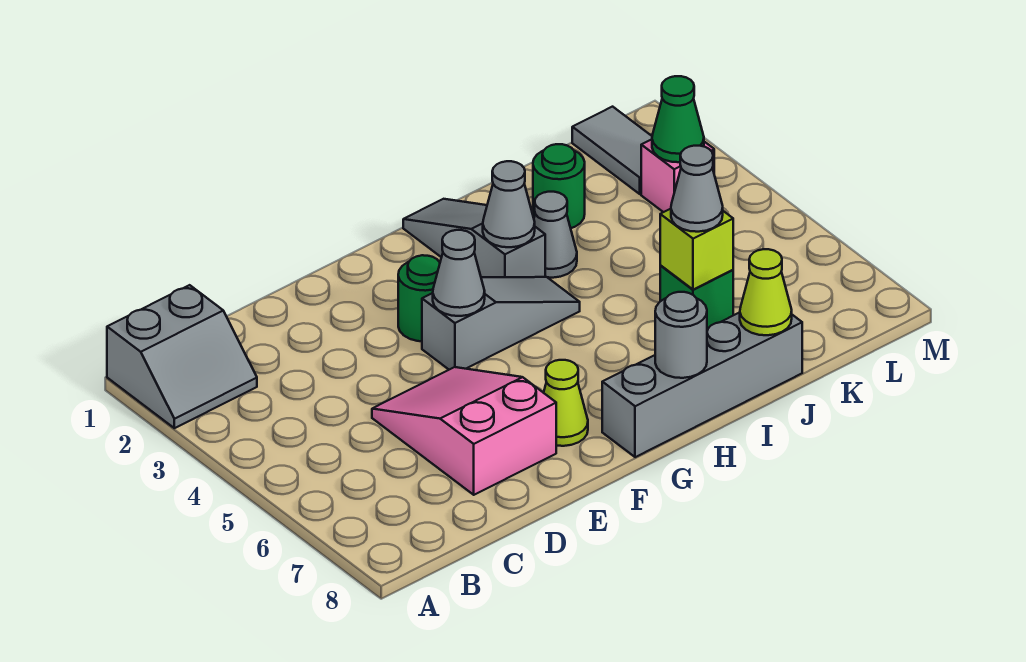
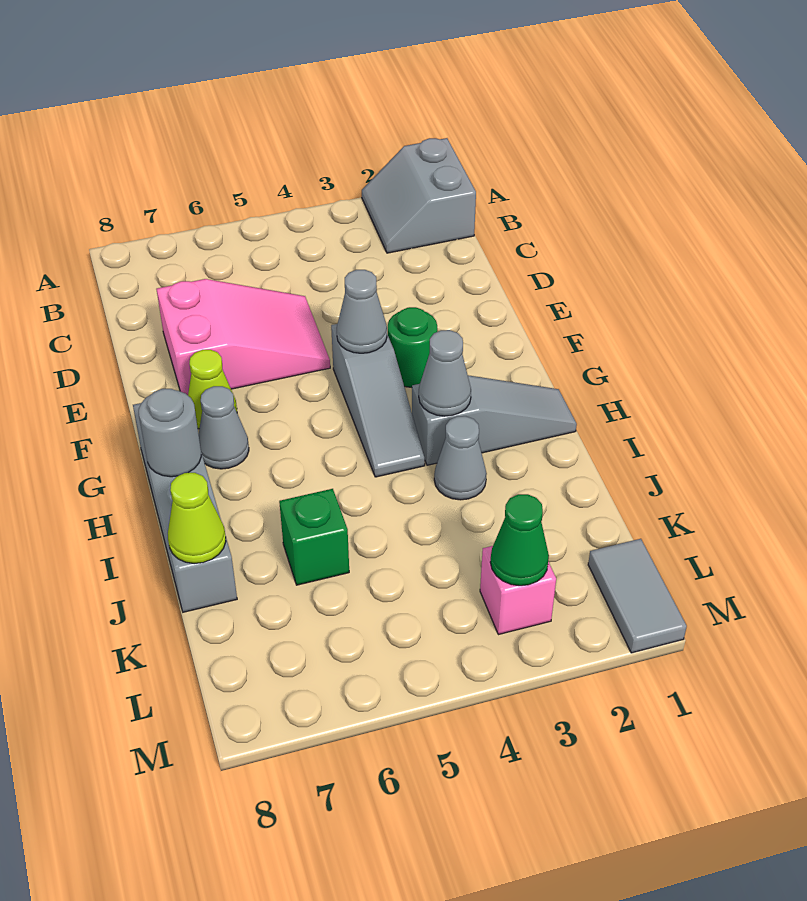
green 1x1 round brick [533,144,585,228] -> none
lime 1x1 brick [660,209,733,290] -> none
grey 1x1 cone [671,146,723,232] -> grey 1x1 cone moved to [199,386,249,469]
grey 1x2 tile [572,107,652,194] -> grey 1x2 tile turned to [588,539,687,653]

